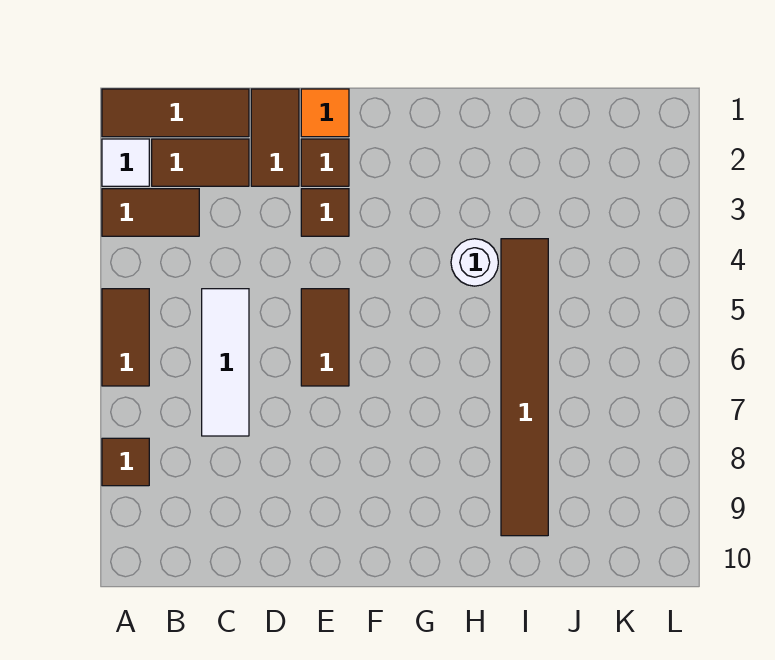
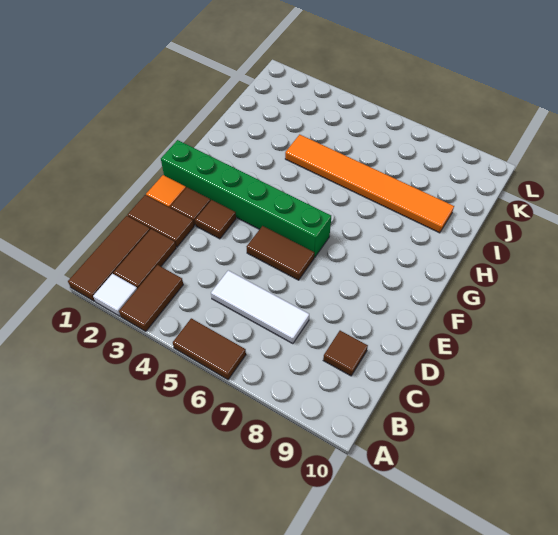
brown 1x1 tile [102,438,149,486] -> brown 1x1 tile moved to [323,331,368,376]
none -> green 1x6 brick [161,140,331,258]
white 1x1 round brick [451,239,498,286] -> none
brown 1x6 tile [501,239,548,536] -> orange 1x6 tile [285,134,454,233]

